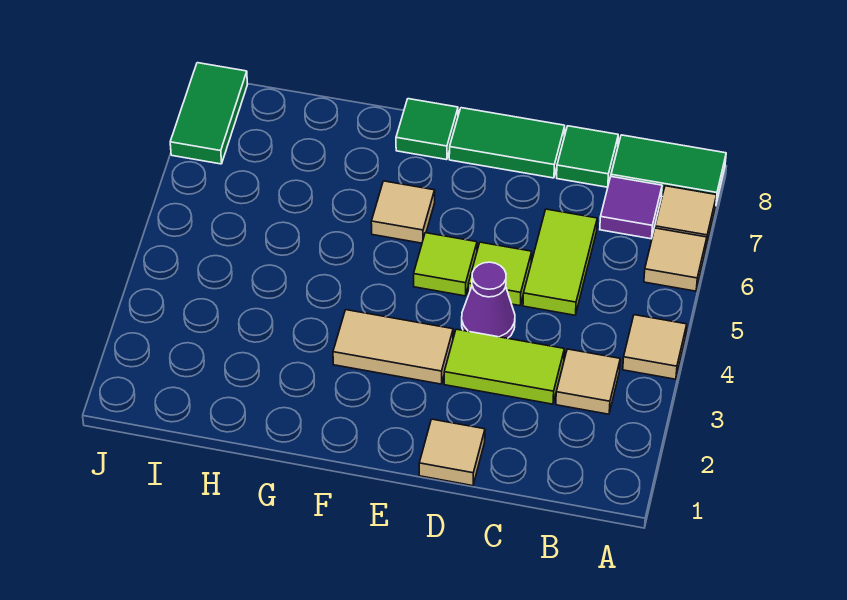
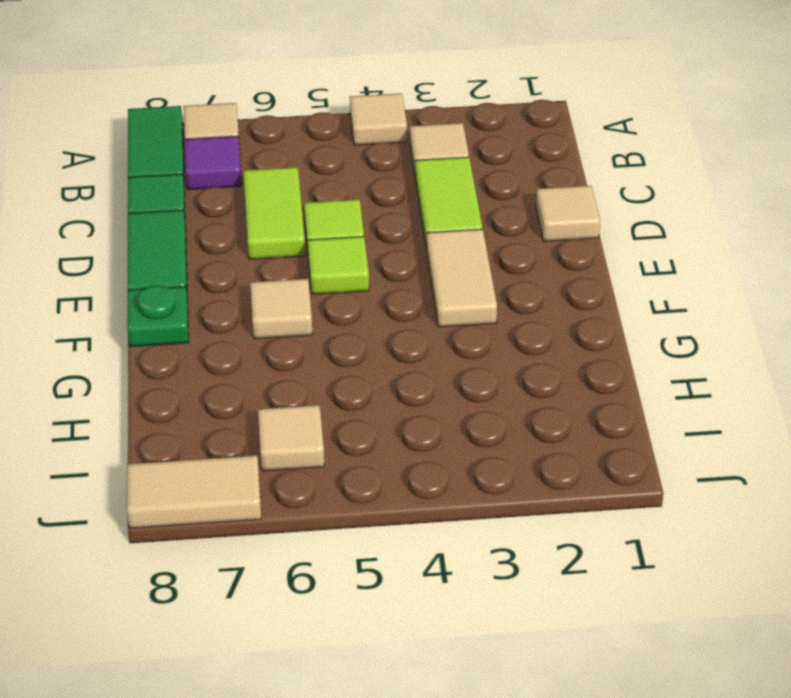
tan 1x1 tile [644,228,707,291] -> tan 1x1 tile moved to [258,405,324,471]
lime 1x2 tile [523,209,597,315] -> lime 1x2 tile turned to [243,167,305,259]
purple 1x1 cone [462,262,515,338] -> none
green 1x1 tile [396,99,458,160] -> green 1x1 plate [127,285,189,347]
green 1x2 tile [170,63,247,164] -> tan 1x2 tile [127,456,261,528]

